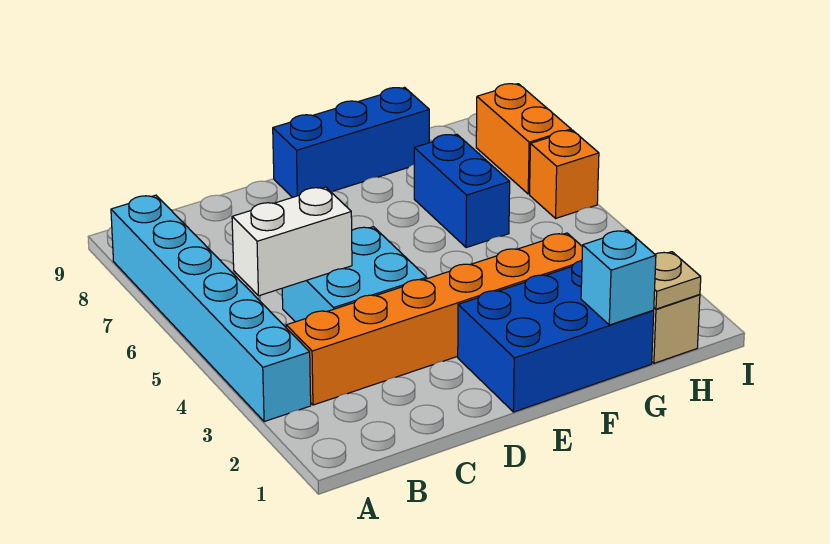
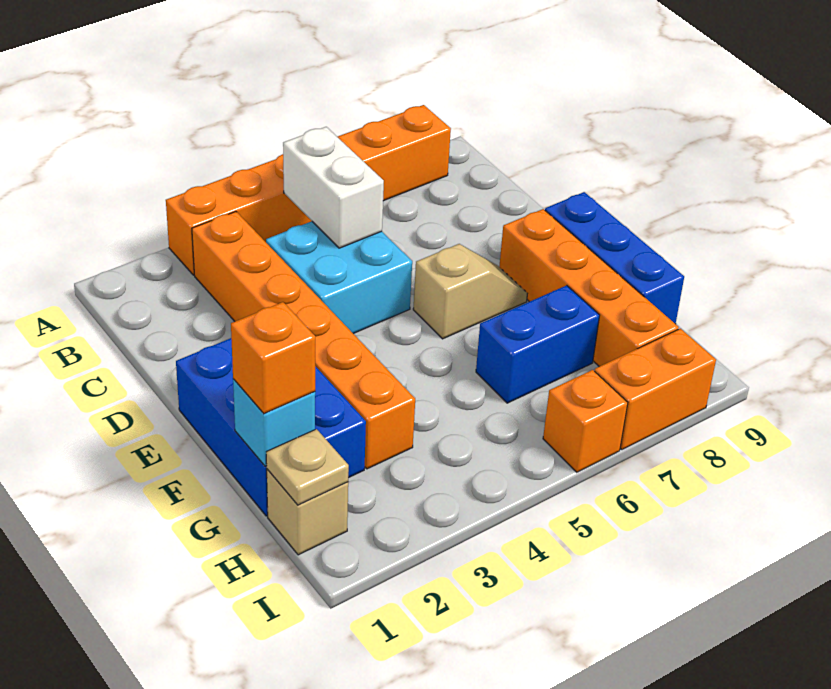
cyan 1x6 brick [111,195,311,422] -> orange 1x6 brick [166,105,451,275]
none -> tan 1x2 slope [413,244,527,339]
none -> orange 1x4 brick [499,209,679,367]
none -> orange 1x1 brick [231,302,315,414]

